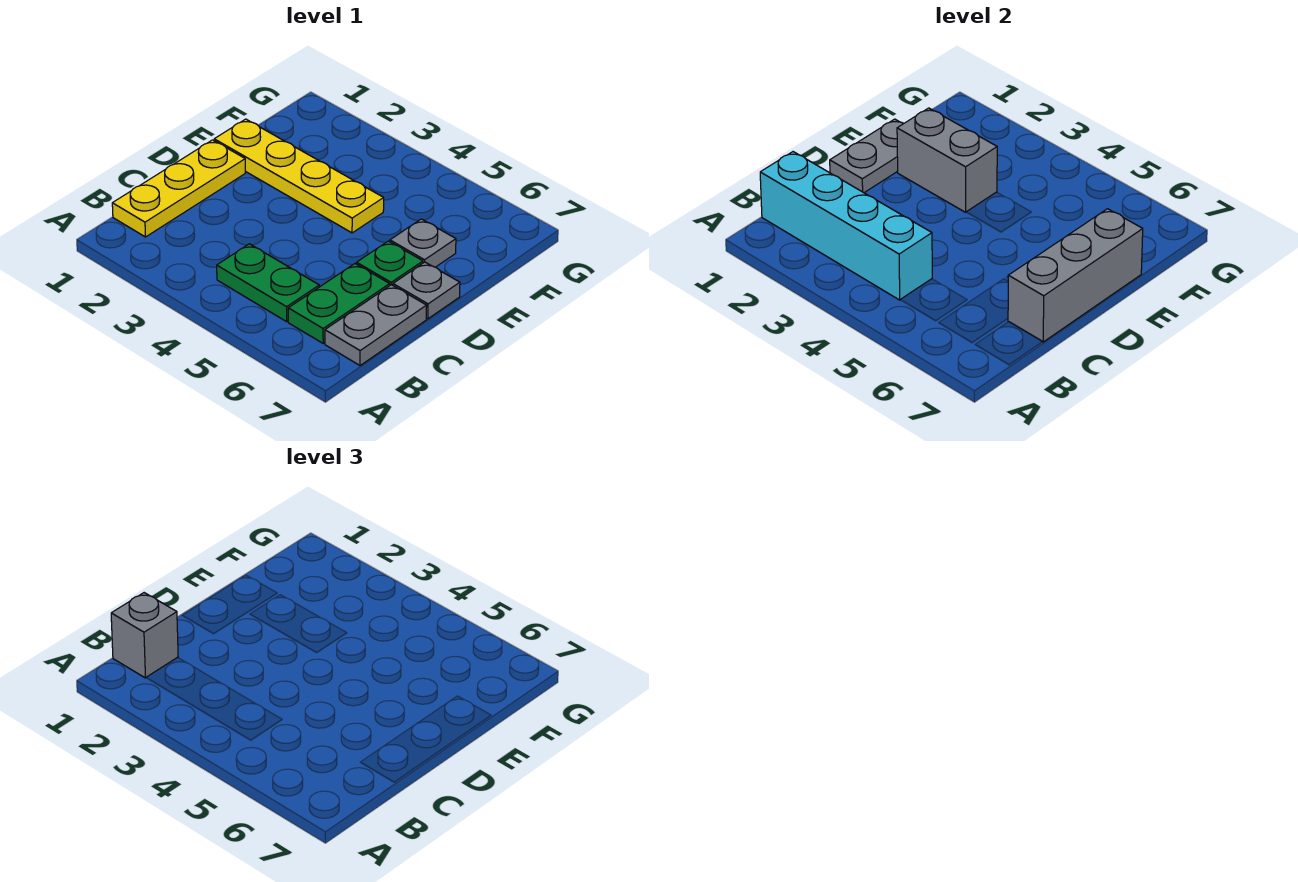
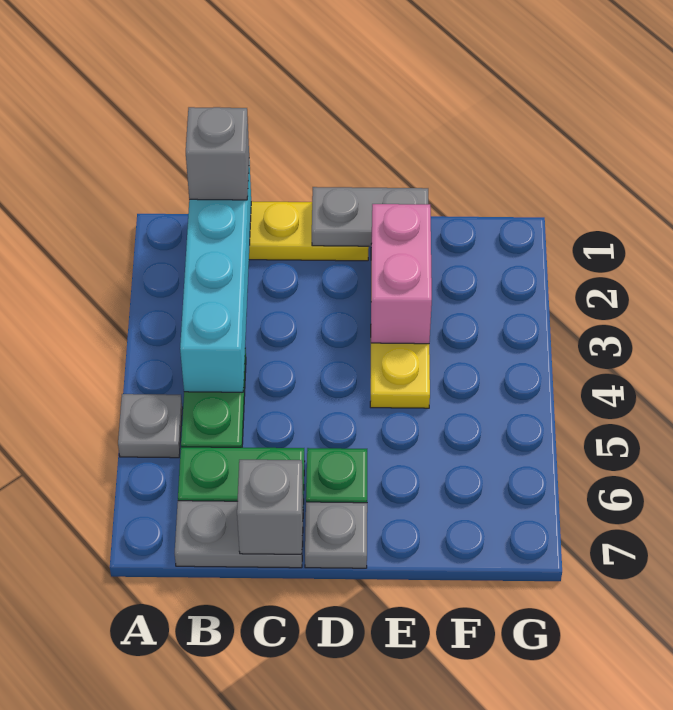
grey 1x3 brick [1008,209,1143,342] -> grey 1x1 brick [237,460,303,554]
grey 1x2 brick [897,108,997,212] -> pink 1x2 brick [371,204,432,344]
grey 1x1 plate [390,219,456,267] -> grey 1x1 plate moved to [118,394,182,458]

